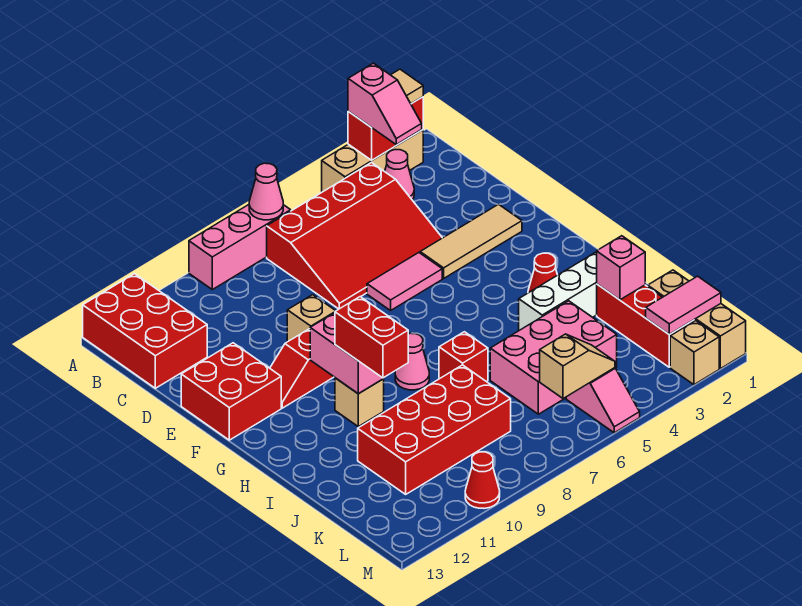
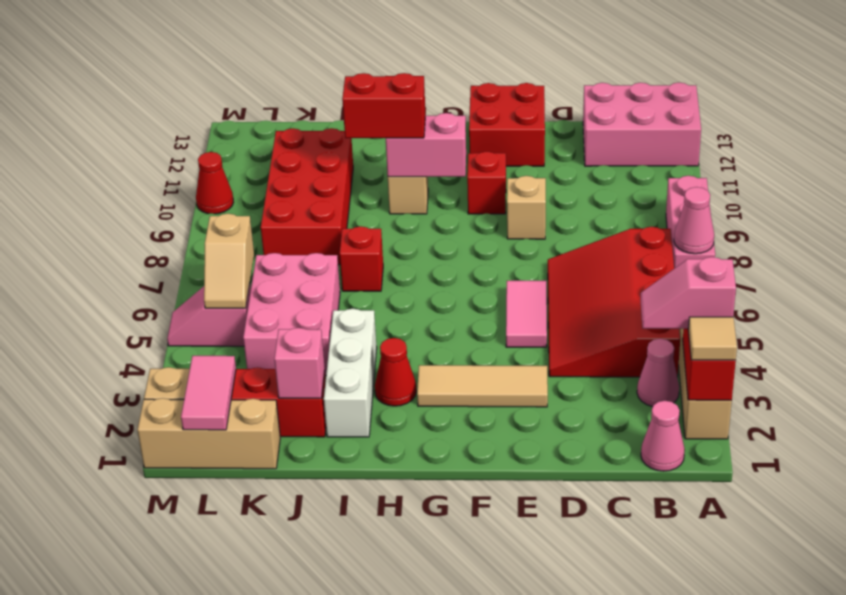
red 2x3 brick [83,274,207,388] -> pink 2x3 brick [583,83,701,166]
tan 1x3 tile [420,204,522,278] -> tan 1x3 tile turned to [417,365,548,407]
pink 1x1 cone [395,333,429,390] -> pink 1x1 cone moved to [641,401,685,471]

